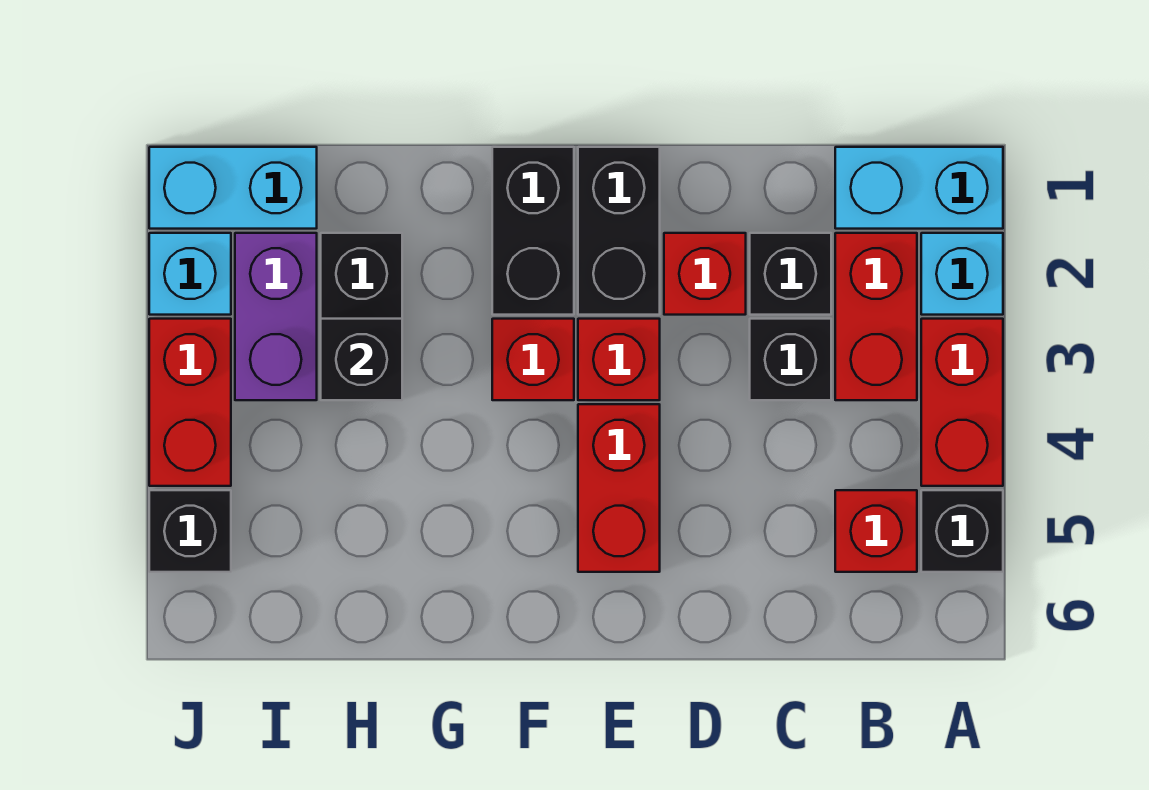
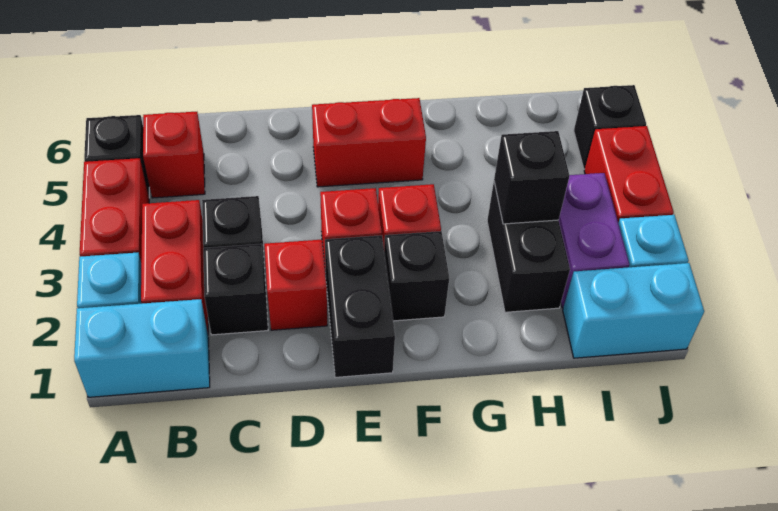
red 1x2 brick [578,404,660,572] -> red 1x2 brick turned to [312,98,426,187]
black 1x2 brick [492,147,574,315] -> black 1x1 brick [384,231,449,321]

